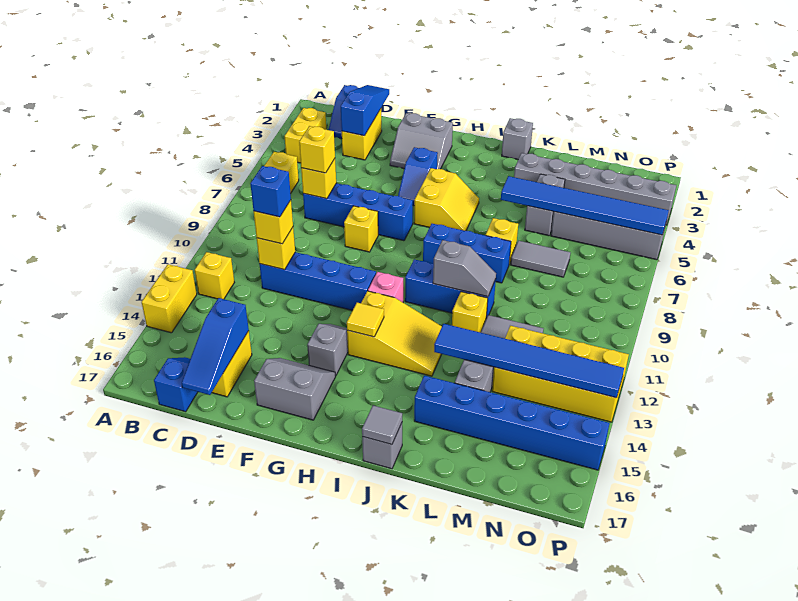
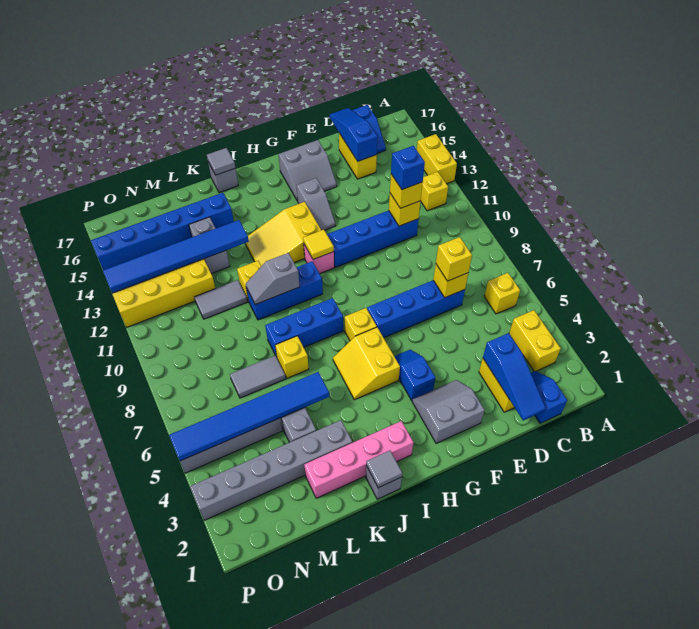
yellow 1x1 brick [344,206,378,252] -> yellow 1x1 brick moved to [345,308,377,341]
yellow 1x1 tile [347,303,384,337] -> yellow 1x1 tile moved to [303,230,334,260]
none -> pink 1x4 brick [304,421,414,498]
none -> grey 1x1 tile [366,451,402,488]

